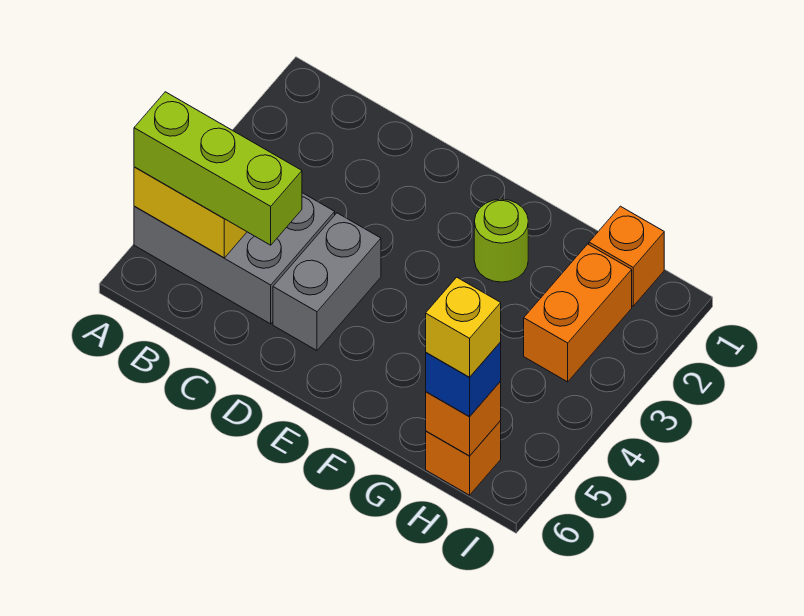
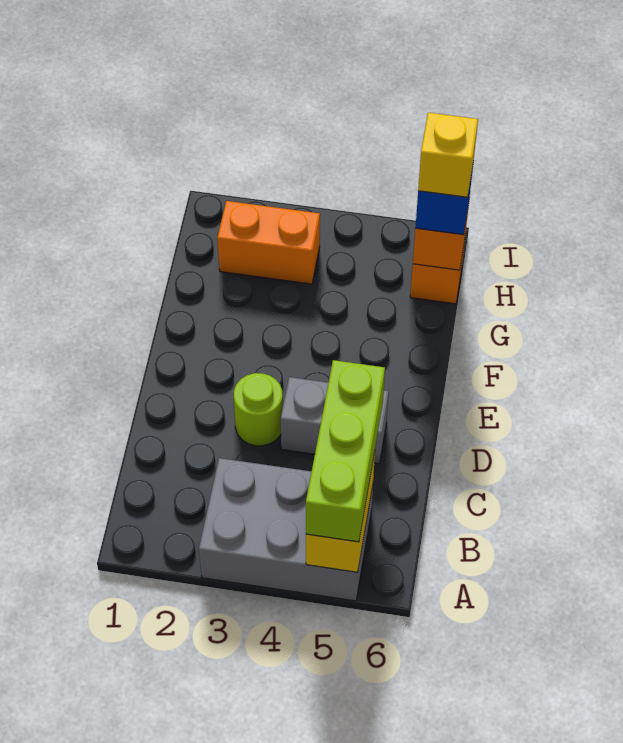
grey 2x3 brick [134,193,335,324] -> grey 2x3 brick turned to [199,458,373,601]
lime 1x1 round brick [474,199,528,282] -> lime 1x1 round brick moved to [234,373,283,446]
orange 1x1 brick [589,206,664,306] -> none

